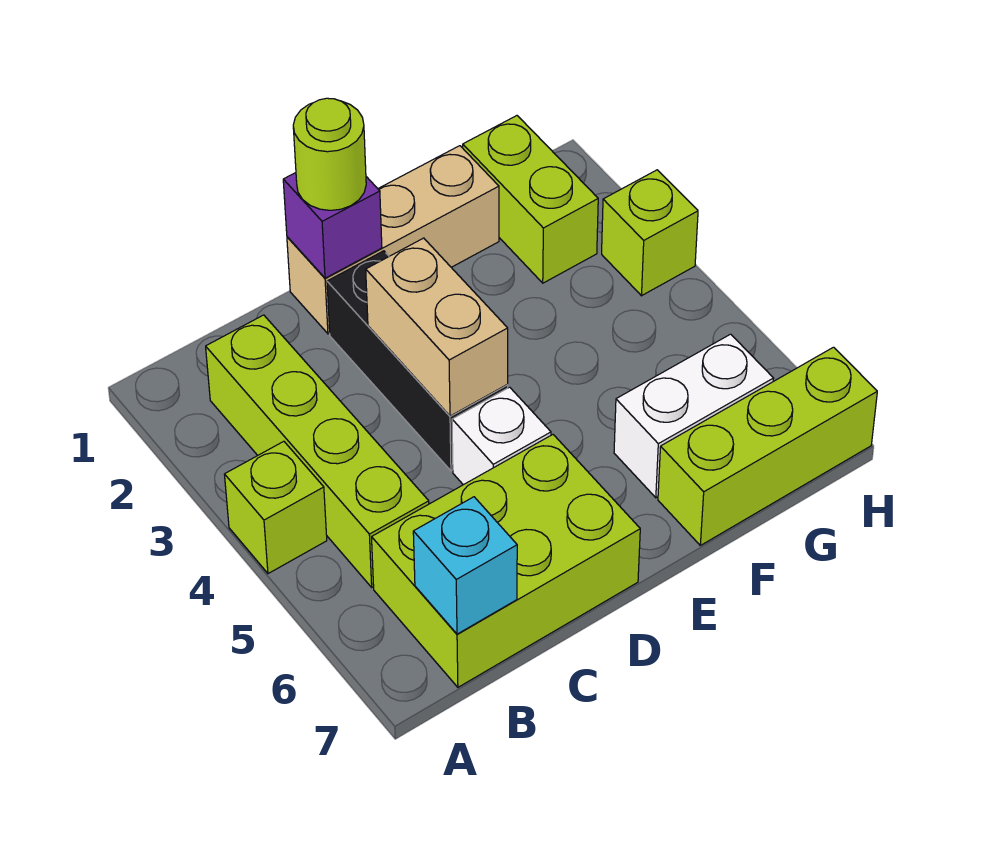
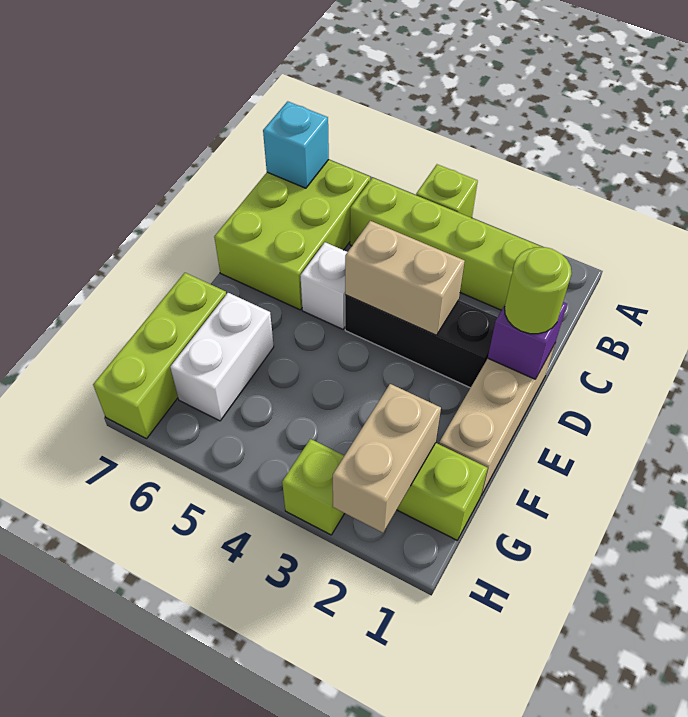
none -> tan 1x2 brick [333,384,441,533]

